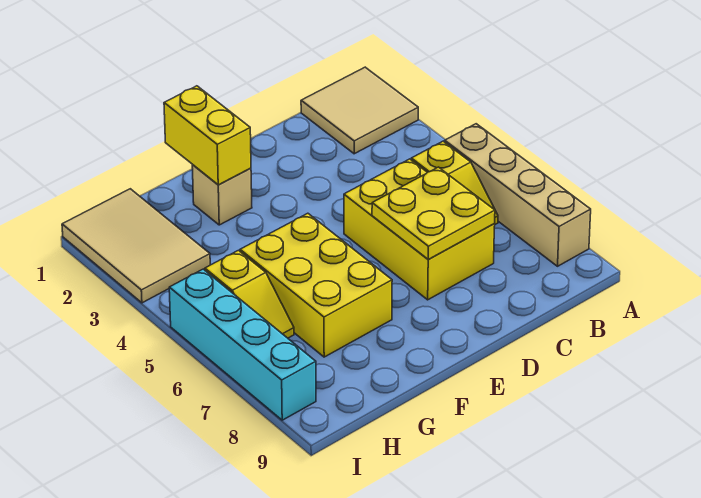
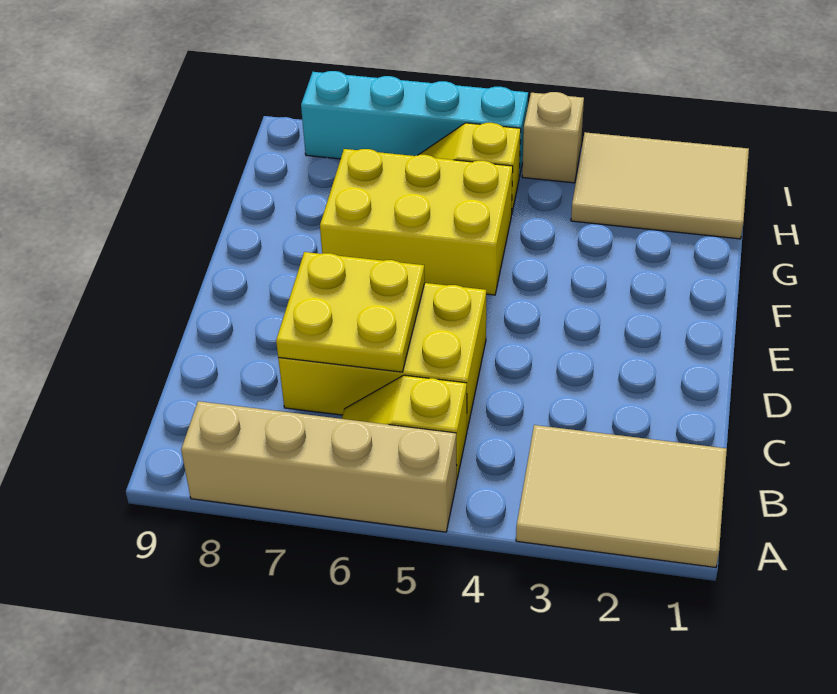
tan 2x2 tile [301,67,418,154] -> tan 2x3 tile [516,425,727,568]
yellow 1x2 brick [164,86,251,185] -> none
tan 1x1 brick [192,165,252,225] -> tan 1x1 brick moved to [522,92,584,183]

